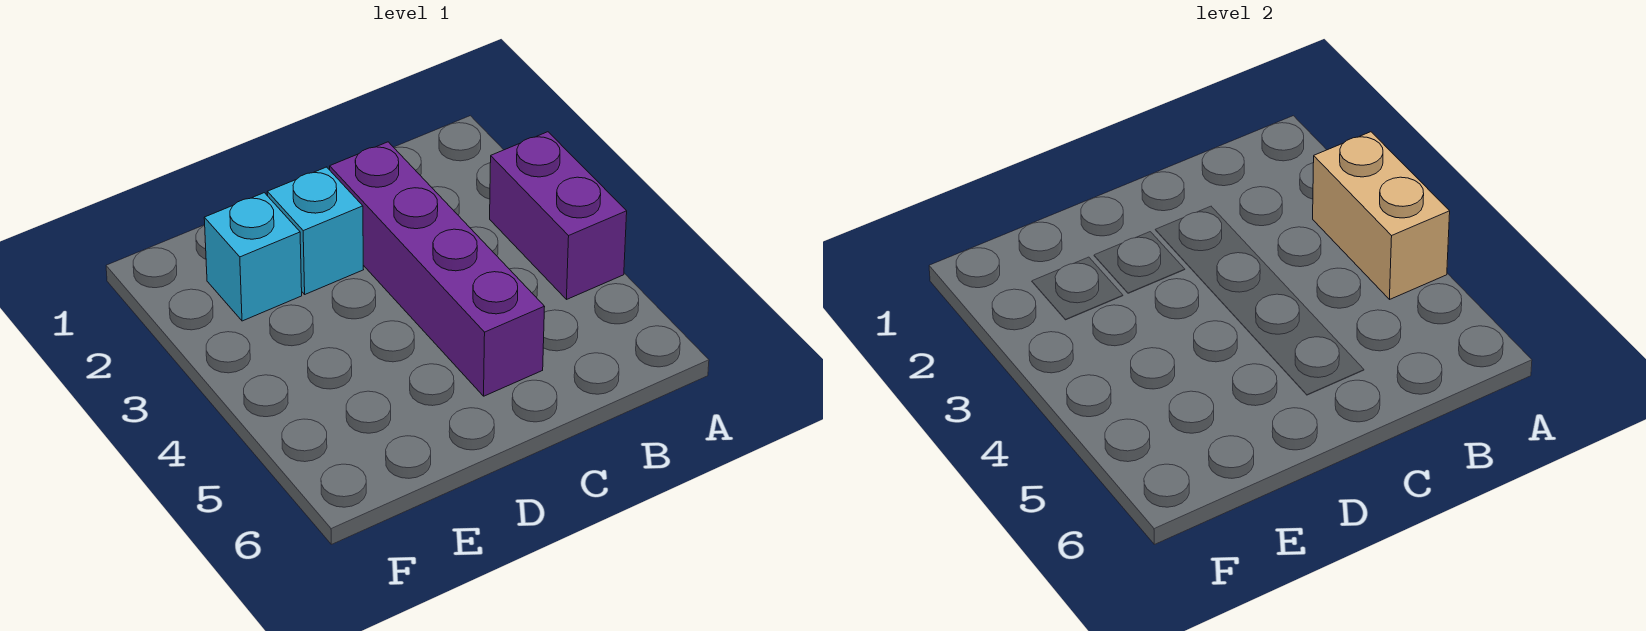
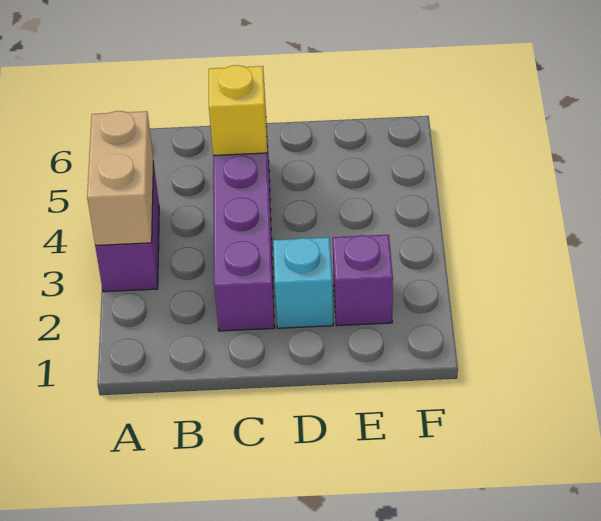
none -> yellow 1x1 brick [209,65,267,155]
cyan 1x1 brick [204,193,302,321] -> purple 1x1 brick [333,235,393,326]

